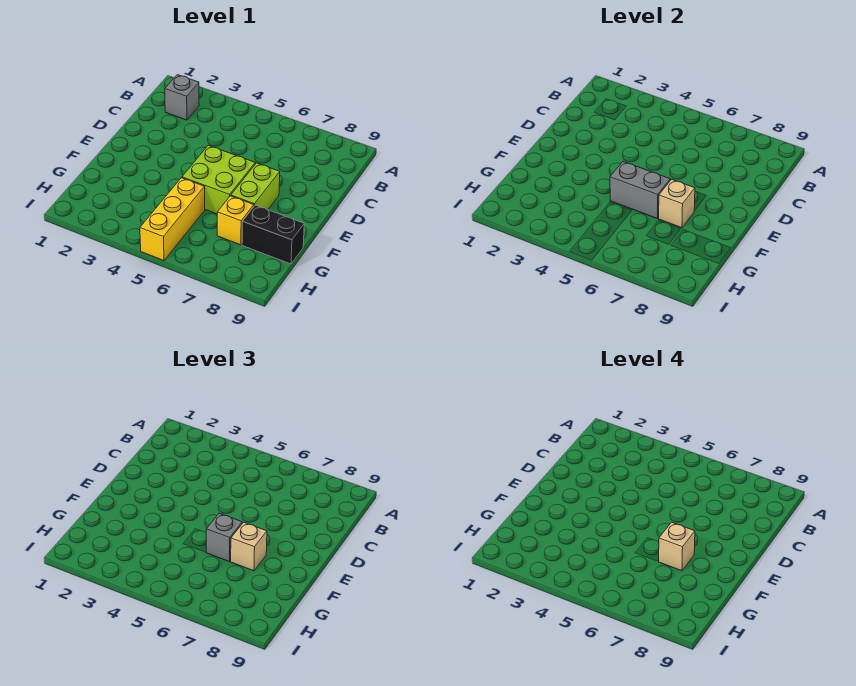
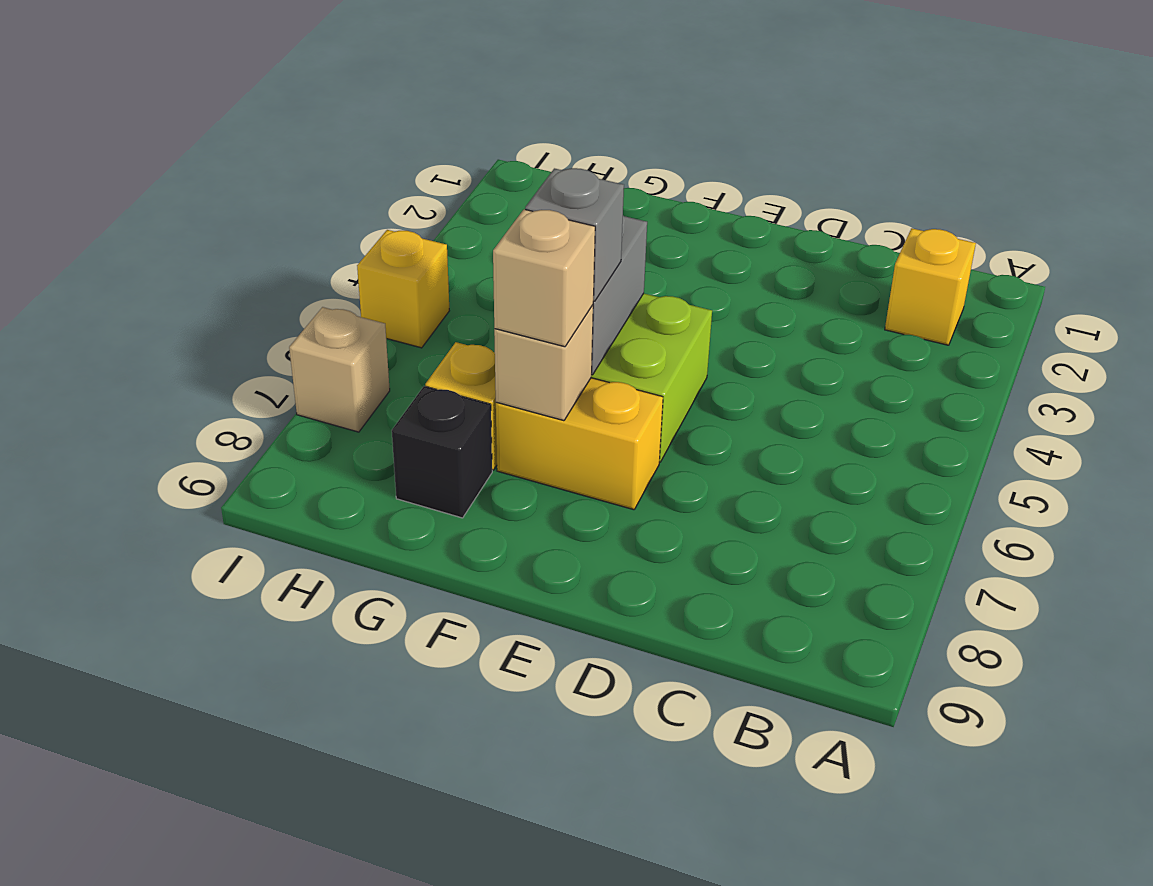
grey 1x1 brick [165,75,199,120] -> yellow 1x1 brick [885,228,976,345]
lime 1x2 brick [231,163,280,210] -> yellow 1x2 brick [496,378,663,510]
tan 1x1 brick [659,522,695,571] -> tan 1x1 brick moved to [289,307,390,432]
yellow 1x3 brick [140,178,205,261] -> yellow 1x1 brick [357,230,449,348]
black 1x2 brick [242,205,304,264] -> black 1x1 brick [392,386,492,518]

